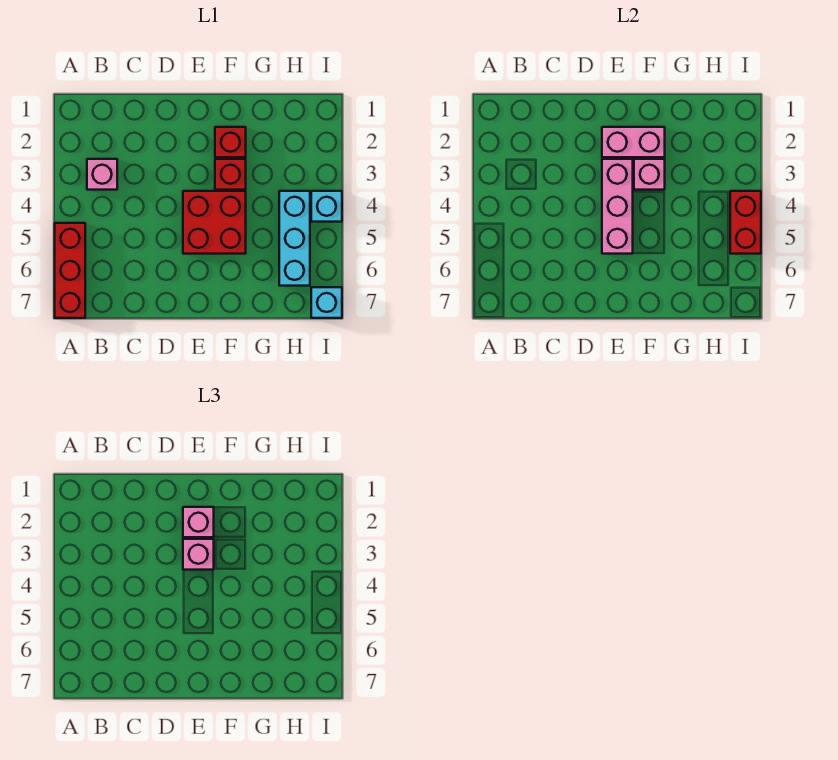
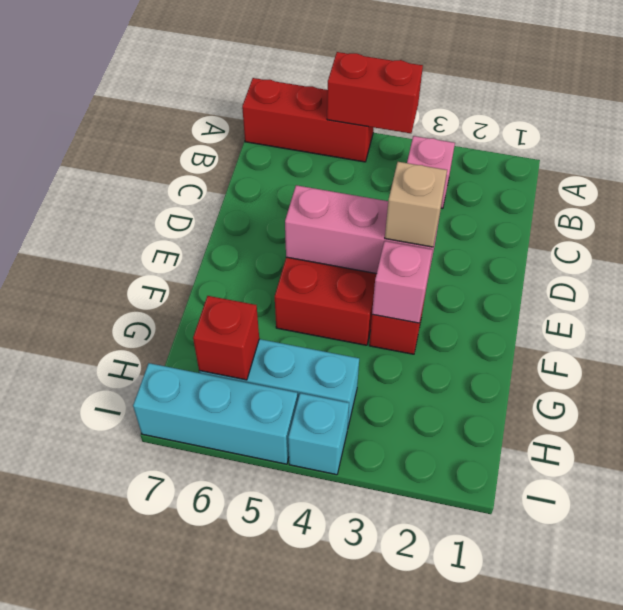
pink 1x2 brick [602,127,665,157] -> none
pink 1x1 brick [183,507,214,537] -> none
pink 1x1 brick [183,539,214,570] -> tan 1x1 brick [385,162,447,247]
red 1x1 brick [215,127,246,157] -> red 1x1 brick moved to [193,296,259,380]
red 1x2 brick [730,191,761,254] -> red 1x2 brick moved to [327,52,423,133]
cyan 1x1 brick [311,287,342,318] -> cyan 1x3 brick [133,363,298,464]

